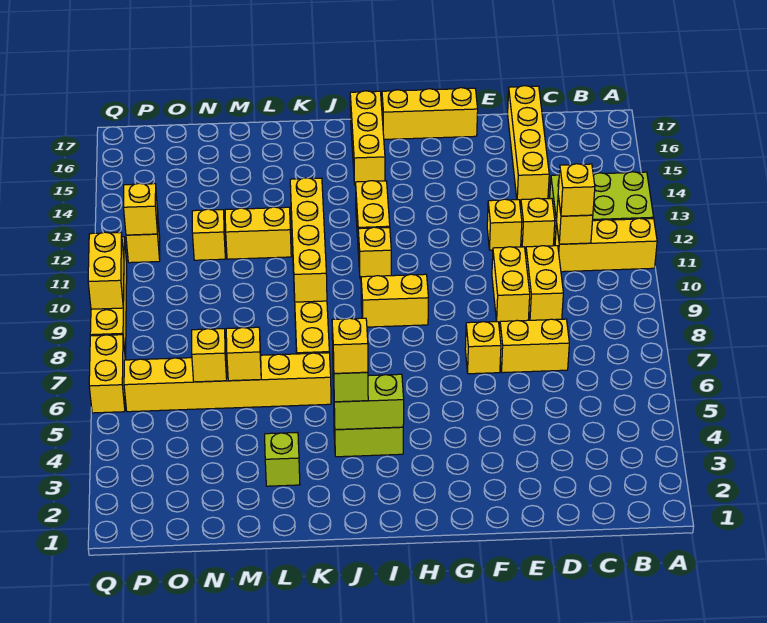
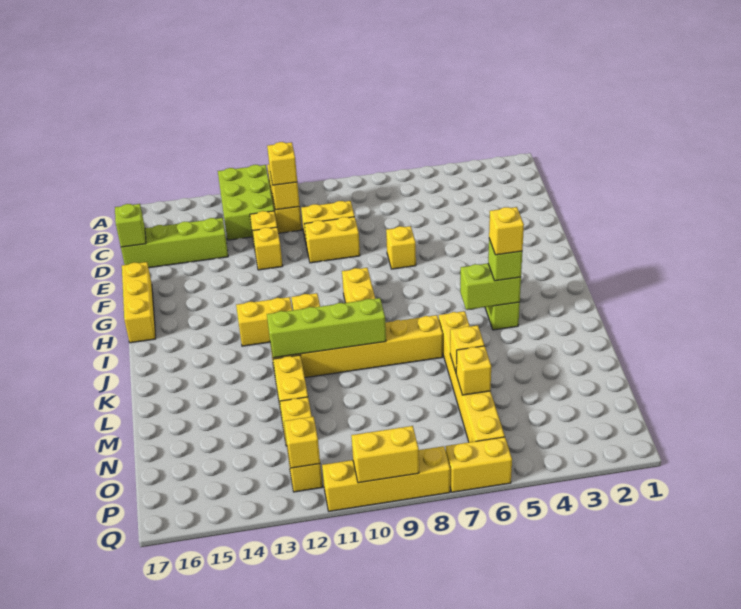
yellow 1x2 brick [500,319,569,373] -> none
yellow 1x4 brick [508,86,549,202] -> lime 1x4 brick [121,218,228,268]
lime 1x2 brick [333,374,404,430] -> lime 1x2 brick turned to [460,263,521,310]
yellow 1x3 brick [350,91,385,185] -> none
yellow 1x4 brick [290,178,327,302] -> lime 1x4 brick [267,298,386,358]
lime 1x1 brick [265,432,300,486] -> lime 1x1 brick moved to [115,204,146,247]

